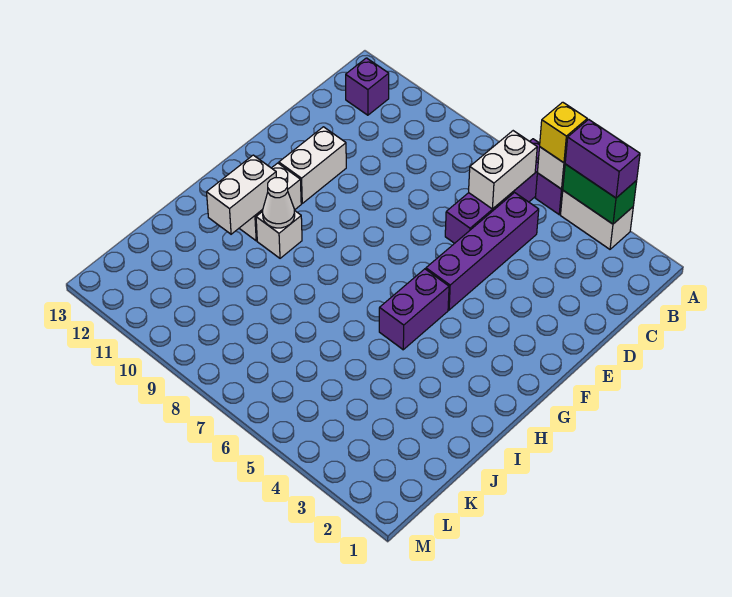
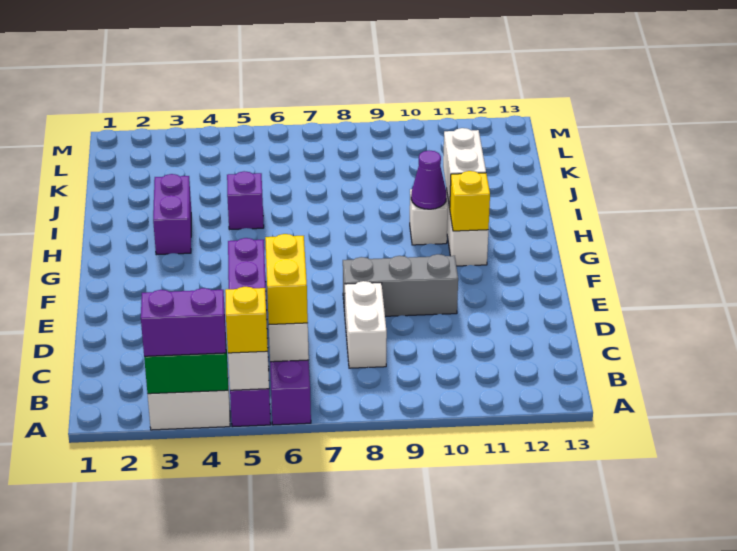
none -> yellow 1x2 brick [265,234,308,324]
purple 1x1 brick [346,58,389,115] -> purple 1x1 brick moved to [227,171,264,229]
none -> grey 1x3 brick [343,254,458,316]
white 1x2 brick [279,127,346,203] -> white 1x2 brick moved to [345,281,387,368]
purple 1x2 brick [379,269,449,350] -> purple 1x2 brick moved to [153,174,191,255]
none -> yellow 1x1 brick [450,171,490,231]
white 1x1 cone [263,178,295,228] -> purple 1x1 cone [411,151,446,209]

